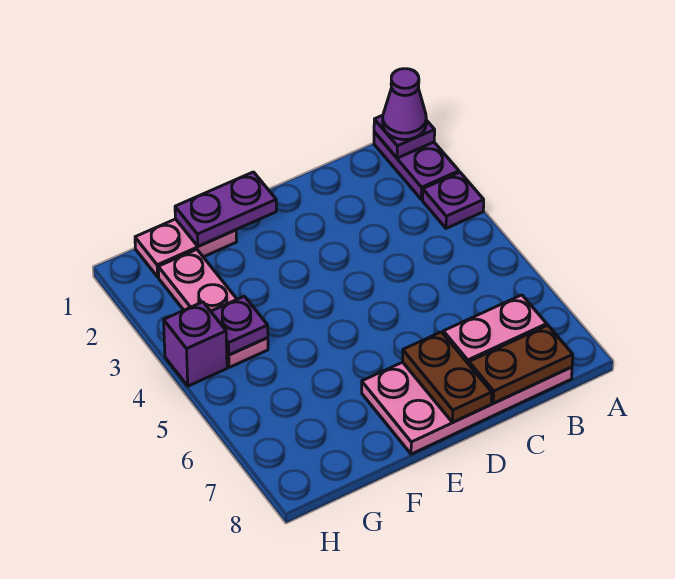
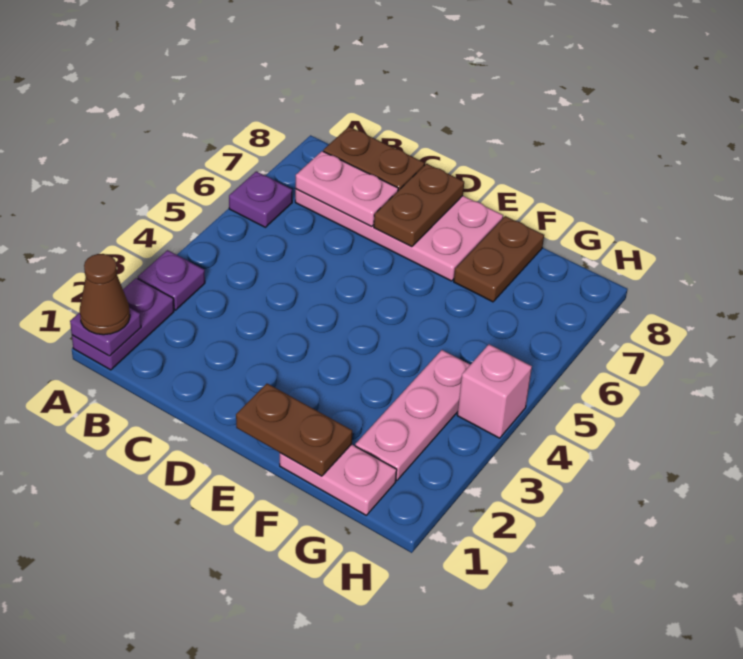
purple 1x1 cone [383,69,426,140] -> brown 1x1 cone [80,254,130,335]
purple 1x2 plate [175,172,276,246] -> brown 1x2 plate [236,384,352,476]
none -> brown 1x2 plate [454,216,544,302]
purple 1x1 plate [211,296,268,355] -> purple 1x1 plate moved to [229,171,292,227]
purple 1x1 brick [164,302,227,386] -> pink 1x1 brick [457,344,532,438]

